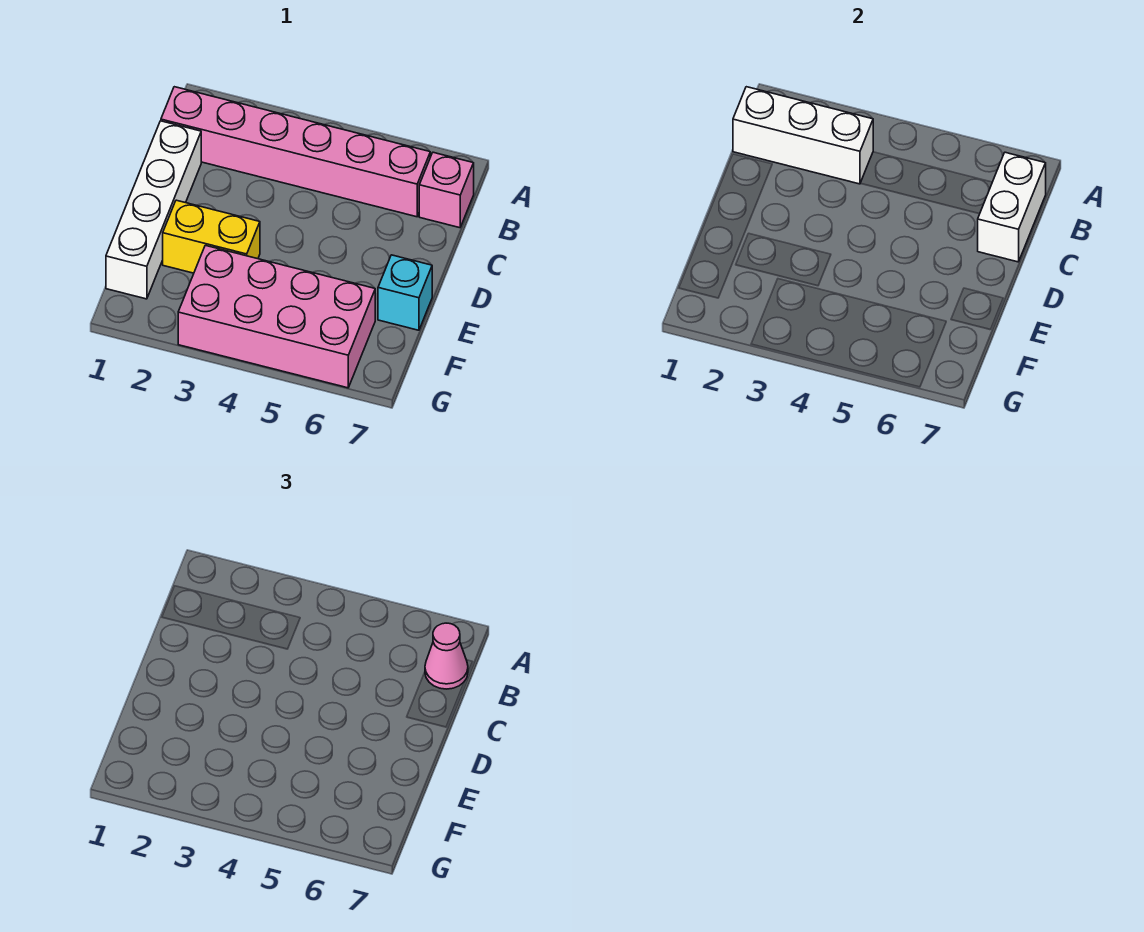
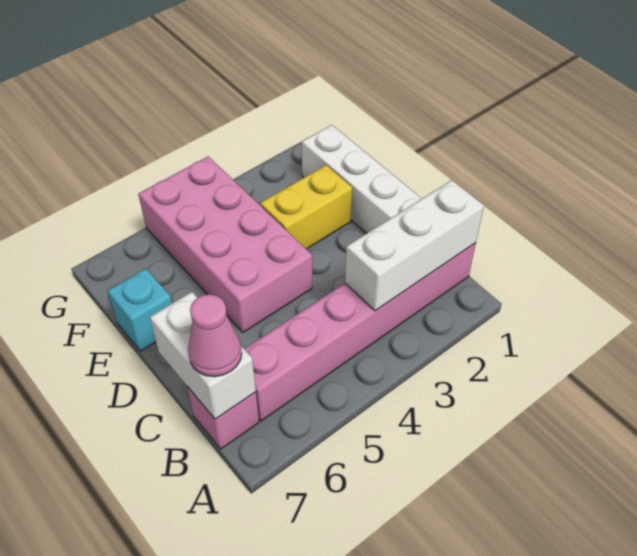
pink 2x4 brick [178,245,375,388] -> pink 2x4 brick turned to [138,157,312,333]

